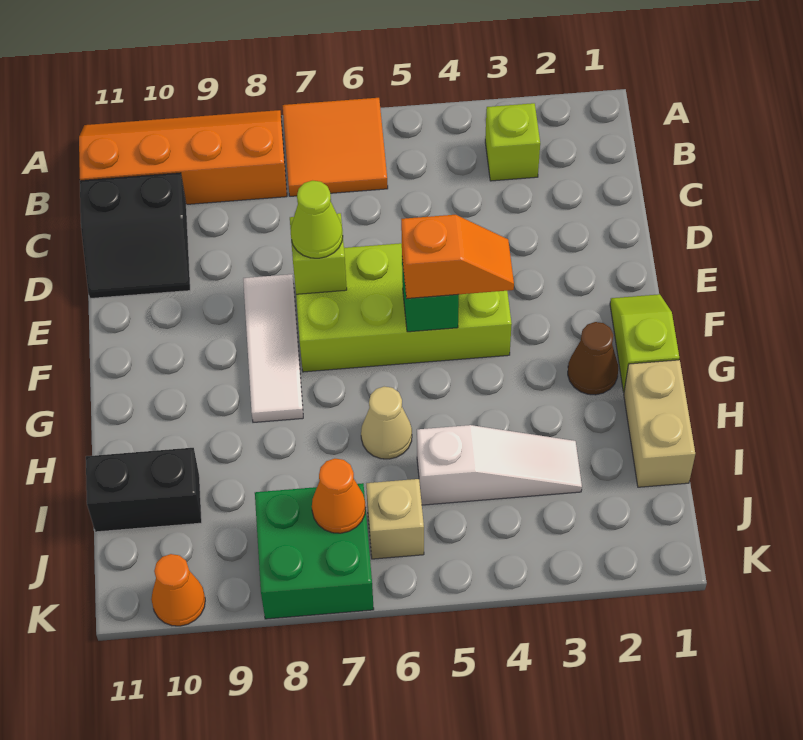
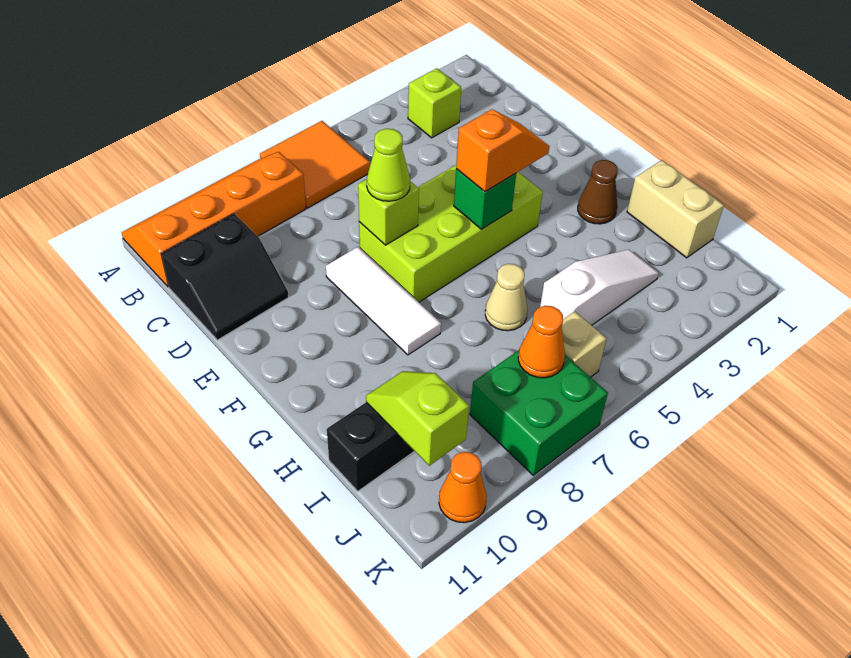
lime 1x2 slope [610,294,679,392] -> lime 1x2 slope moved to [366,371,469,466]

